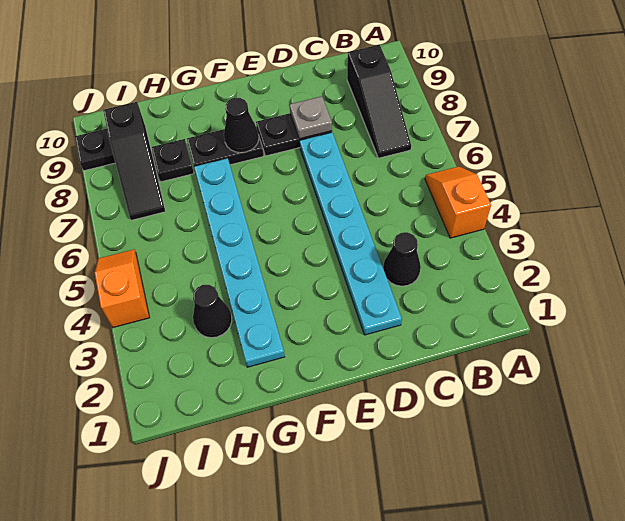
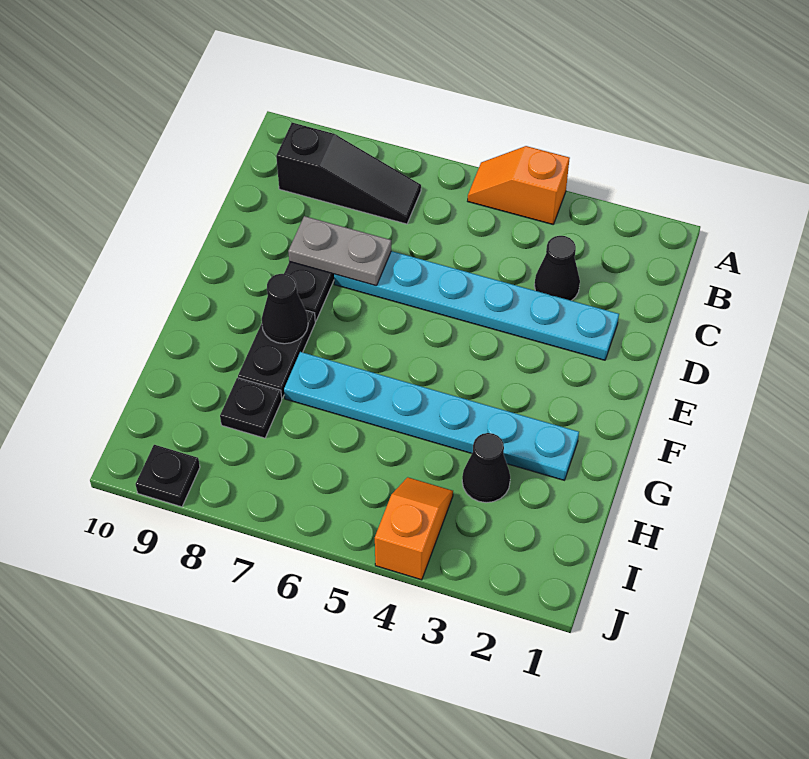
grey 1x1 plate [290,96,332,139] -> grey 1x2 plate [288,216,391,286]
black 1x3 slope [103,102,166,220] -> none
orange 1x2 slope [95,249,150,328] -> orange 1x2 slope turned to [375,477,453,580]

